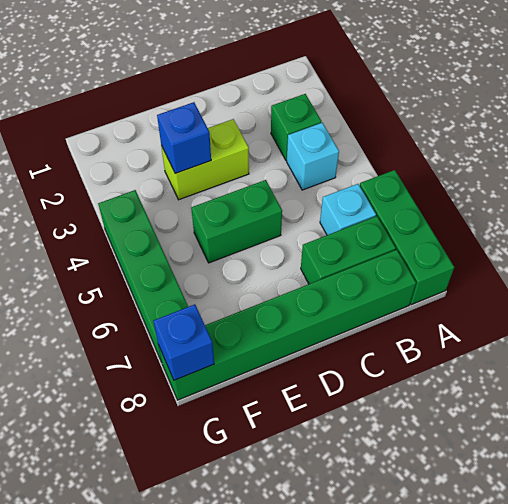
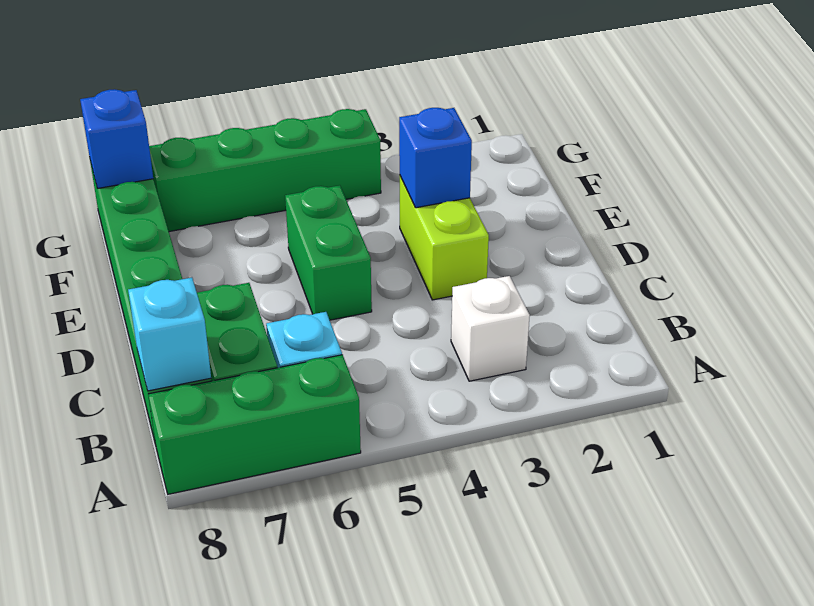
green 1x1 brick [271,94,322,160] -> white 1x1 brick [451,276,530,381]
cyan 1x1 brick [287,123,339,190] -> cyan 1x1 brick moved to [128,278,211,391]

